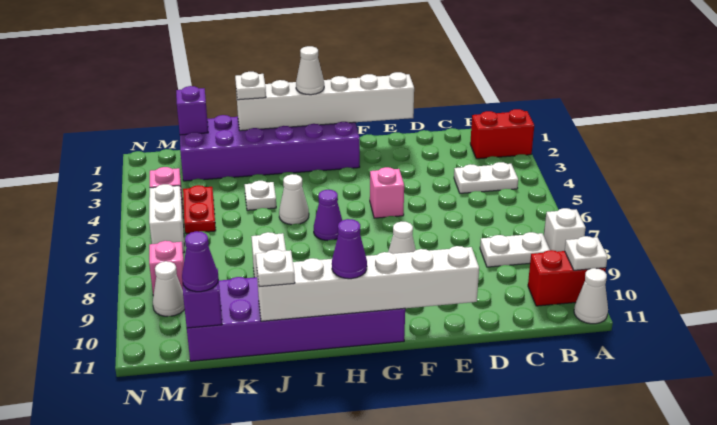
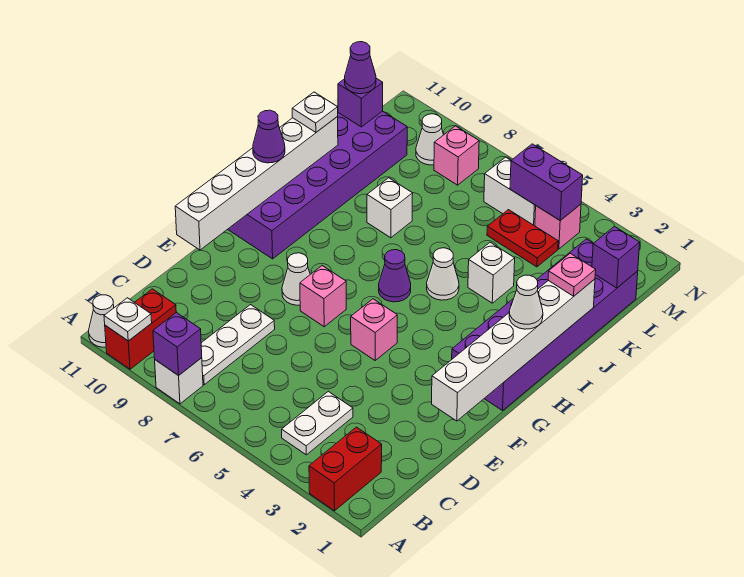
none -> purple 1x1 brick [153,312,202,376]
white 1x2 plate [480,232,550,267] -> white 1x3 plate [201,305,275,385]
none -> pink 1x1 brick [300,266,346,327]
white 1x1 plate [235,72,266,100] -> pink 1x1 plate [548,253,596,296]
white 1x1 plate [245,181,276,210] -> white 1x1 brick [468,242,515,303]
none -> purple 1x2 brick [510,144,583,220]

